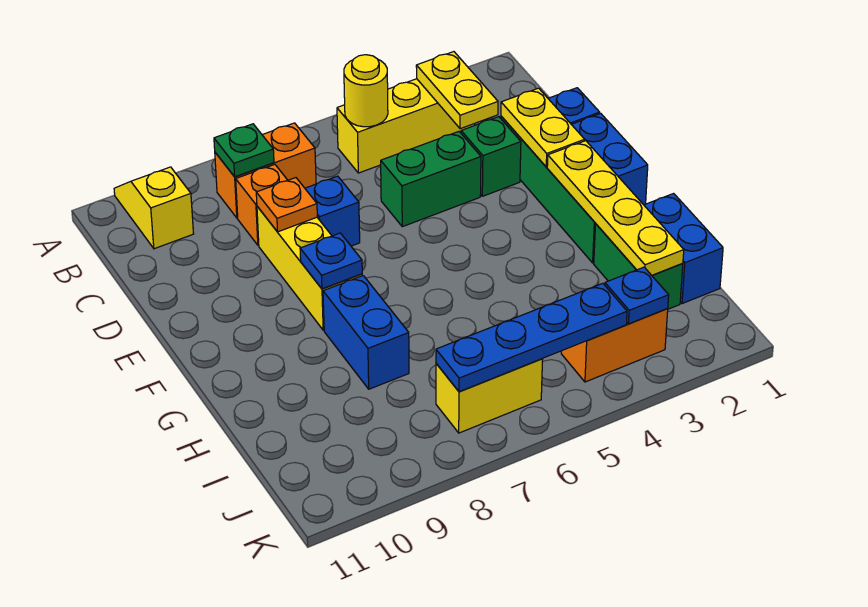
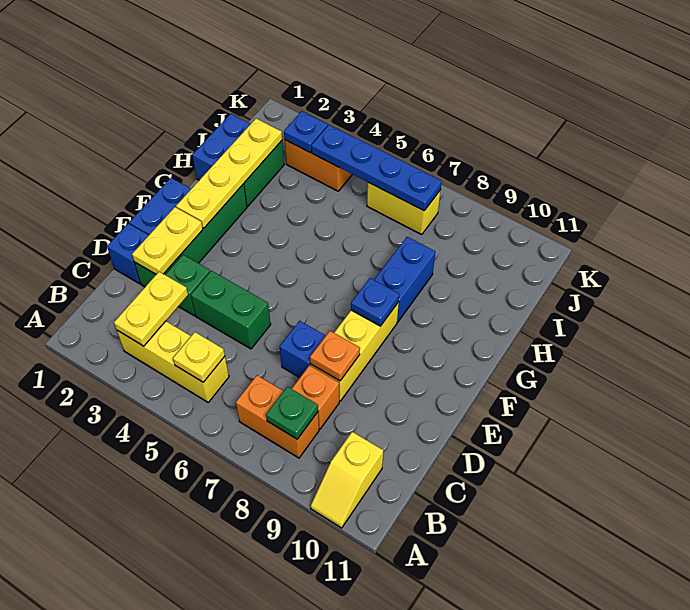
yellow 1x1 round brick [344,55,388,127] -> yellow 1x1 plate [173,332,225,382]

